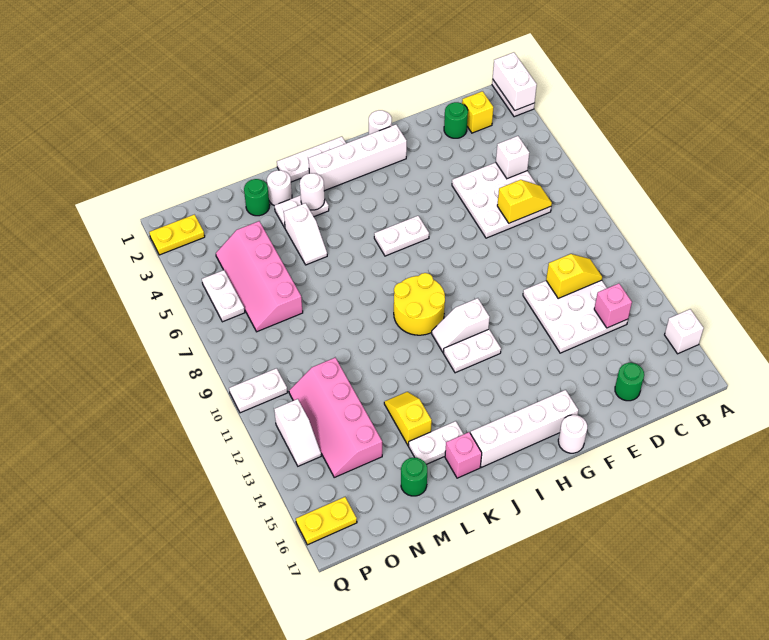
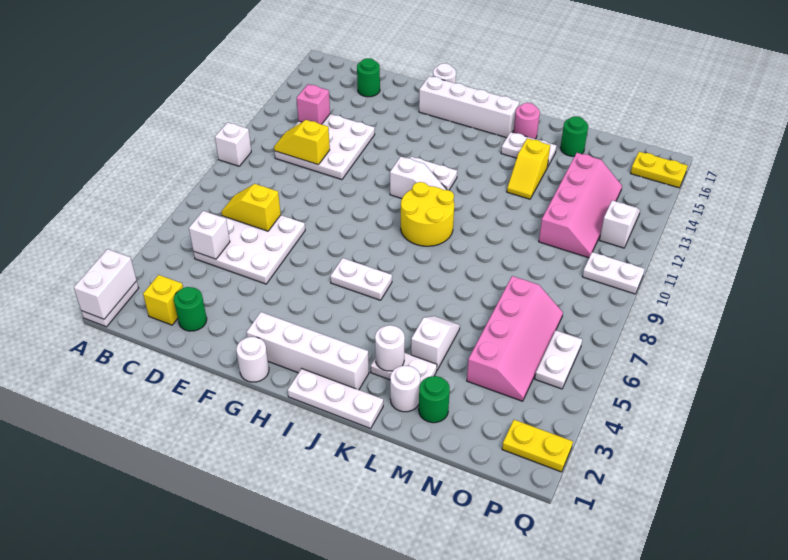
white 1x1 brick [665,309,704,354] -> white 1x1 brick moved to [215,122,251,166]
pink 1x1 brick [445,432,482,478] -> pink 1x1 round brick [513,103,540,139]

